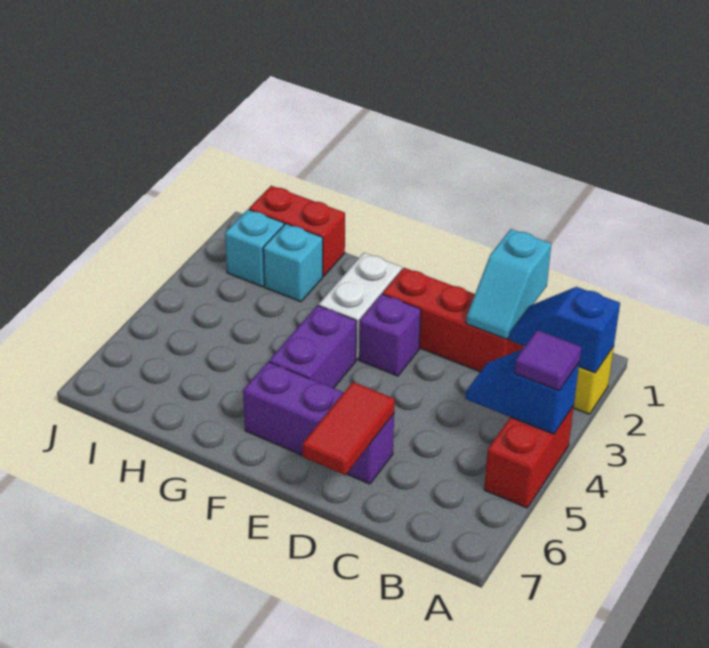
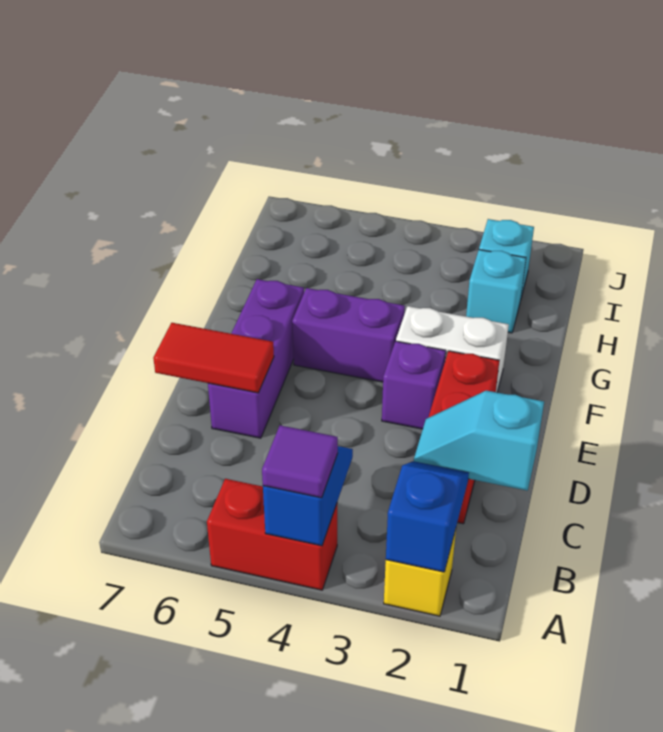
red 1x2 brick [249,186,345,276] -> none

